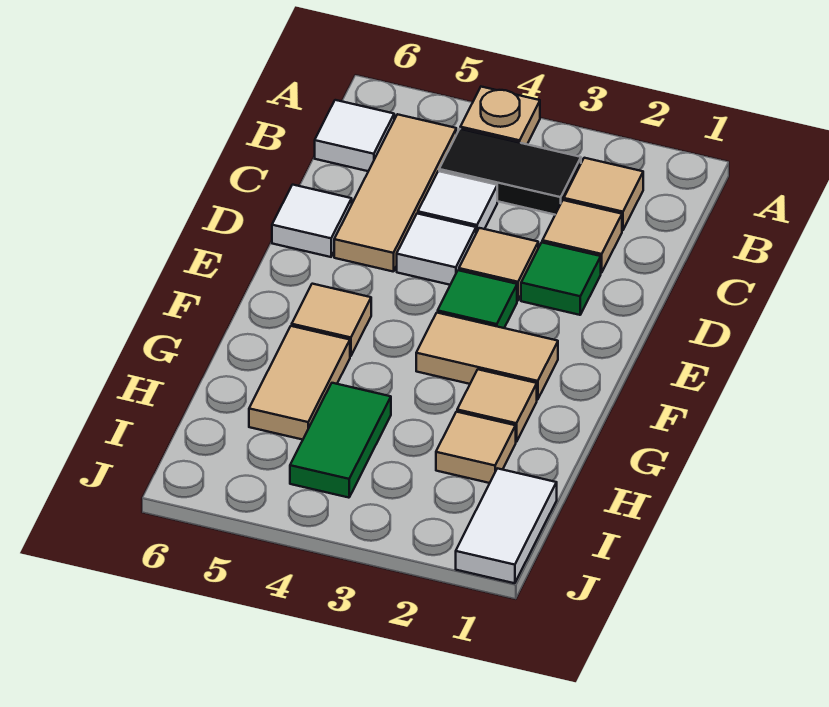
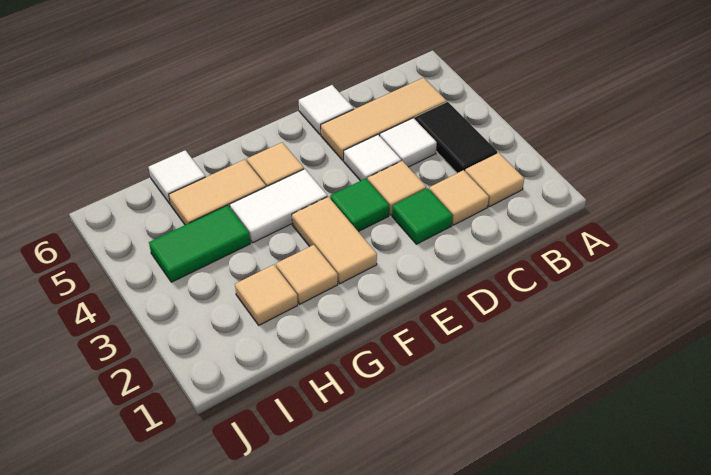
tan 1x1 plate [460,87,540,144] -> none
white 1x1 tile [315,100,394,171] -> white 1x1 tile moved to [149,150,205,204]
white 1x2 tile [456,468,557,583] -> white 1x2 tile moved to [230,169,327,243]

